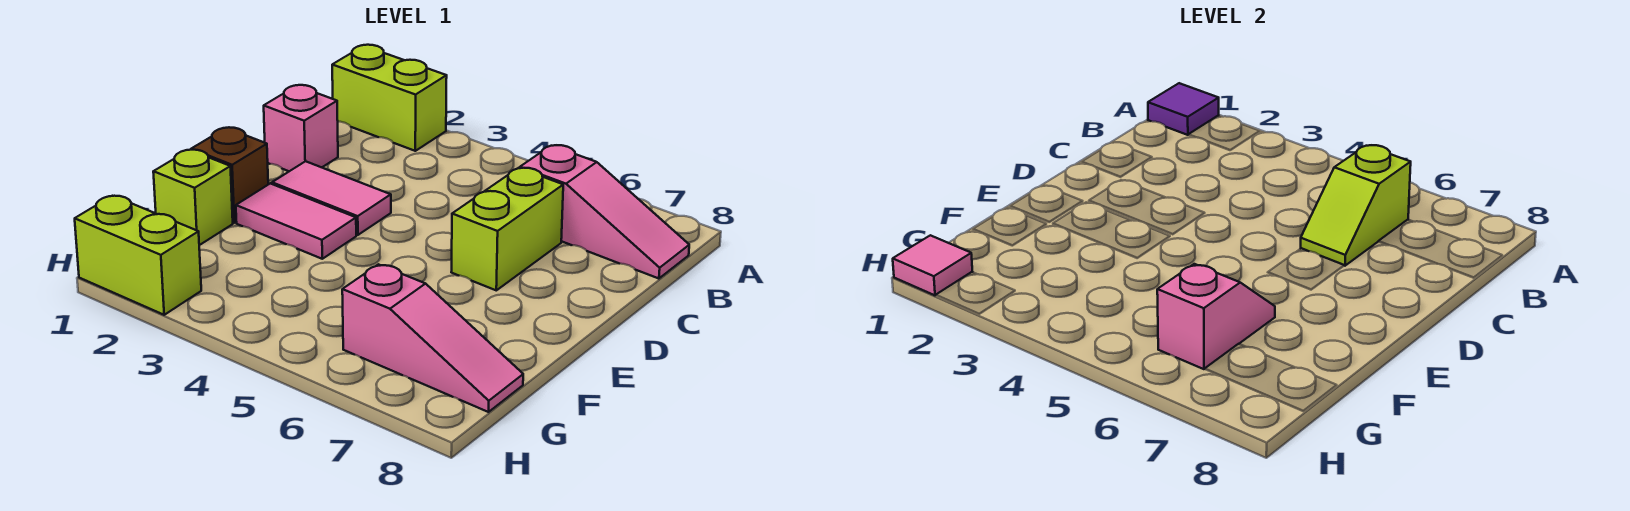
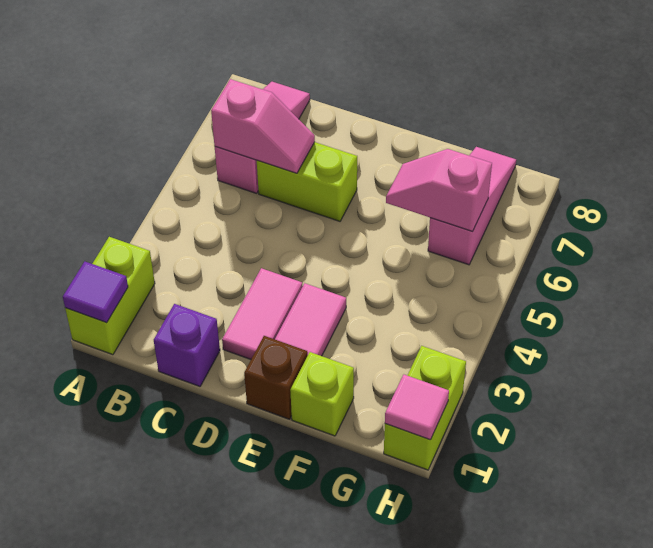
lime 1x2 slope [1301,145,1411,266] -> pink 1x2 slope [211,79,315,173]
pink 1x1 brick [264,85,338,171] -> purple 1x1 brick [154,304,220,386]

